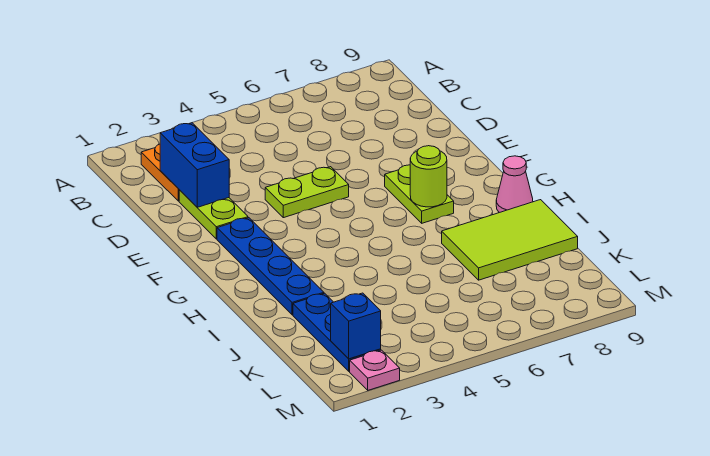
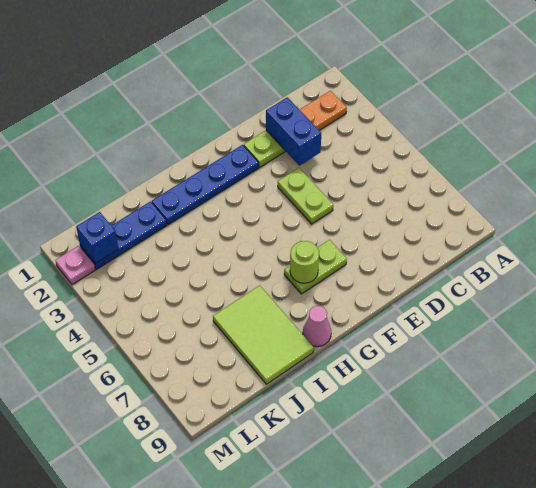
blue 1x2 brick [160,123,229,207] -> blue 1x2 brick turned to [266,97,321,165]

